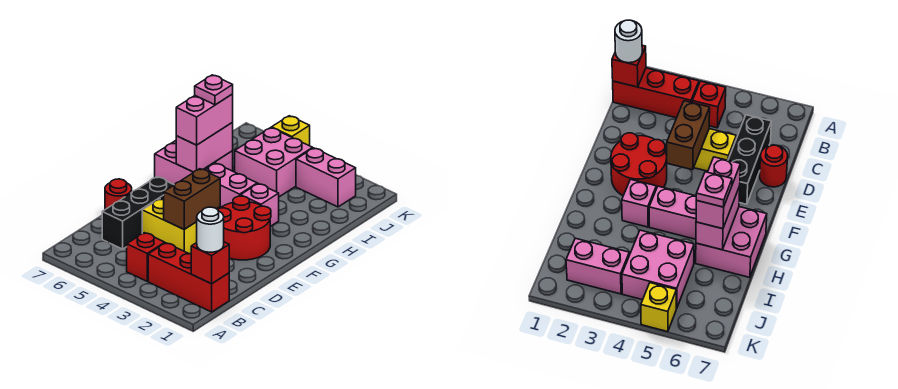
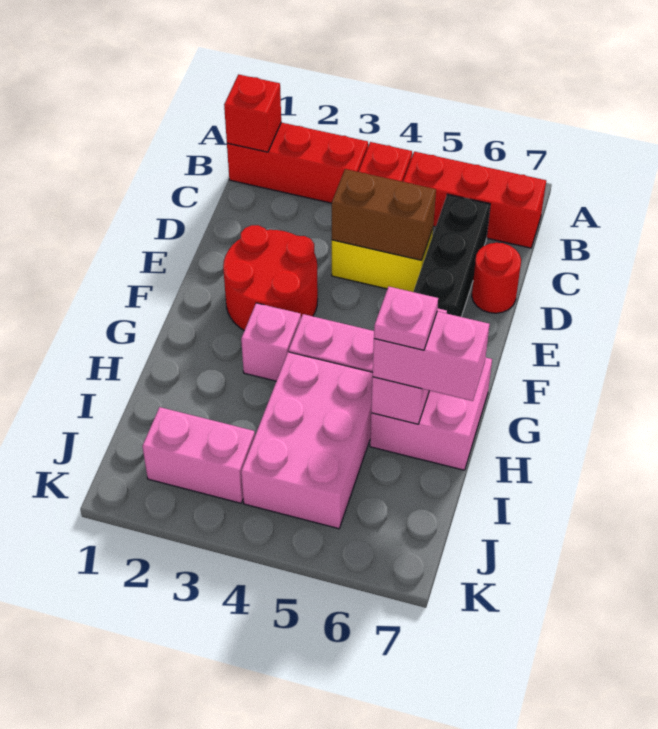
white 1x1 round brick [197,207,224,252] -> none
none -> red 1x3 brick [403,152,546,248]
brown 1x2 brick [164,169,220,229] -> brown 1x2 brick turned to [332,169,436,260]
pink 1x2 brick [176,94,233,145] -> pink 1x2 brick turned to [373,311,490,401]
pink 2x2 brick [235,128,313,197] -> pink 2x3 brick [241,352,373,529]
yellow 1x1 brick [272,116,310,146] -> none

